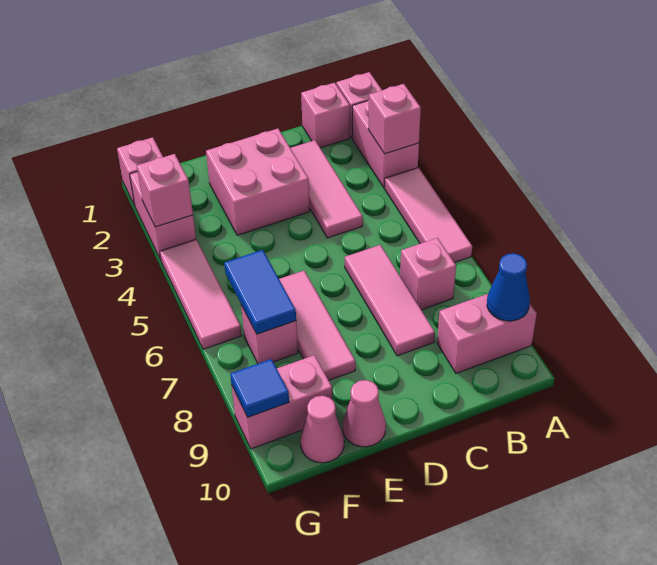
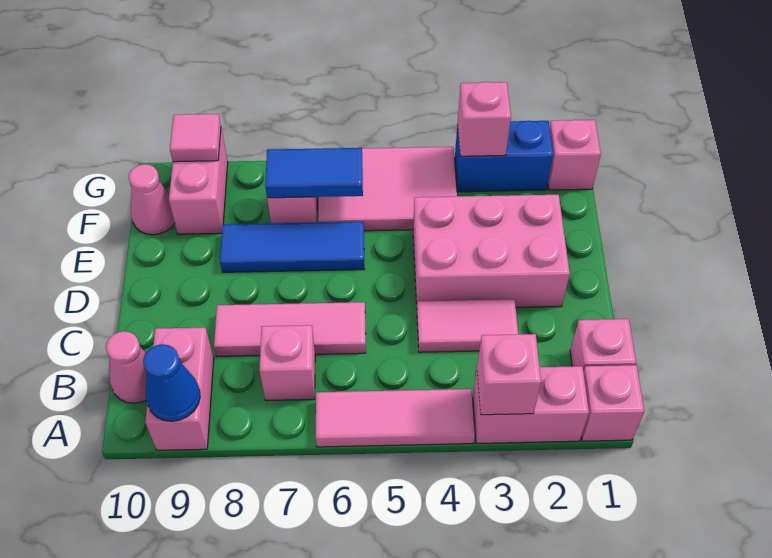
pink 1x3 tile [290,140,363,238] -> pink 1x2 tile [417,299,518,352]
pink 2x2 brick [206,129,310,235] -> pink 2x3 brick [413,195,570,307]
pink 1x3 tile [279,271,355,380] -> blue 1x3 tile [220,222,364,272]
pink 1x1 cone [343,380,386,447] -> pink 1x1 cone moved to [106,331,147,403]
pink 1x2 brick [130,172,196,260] -> blue 1x2 brick [454,121,553,192]
pink 1x3 tile [160,239,241,349] -> pink 2x3 tile [318,147,457,231]
blue 1x1 tile [230,359,289,417] -> pink 1x1 tile [170,114,221,162]

